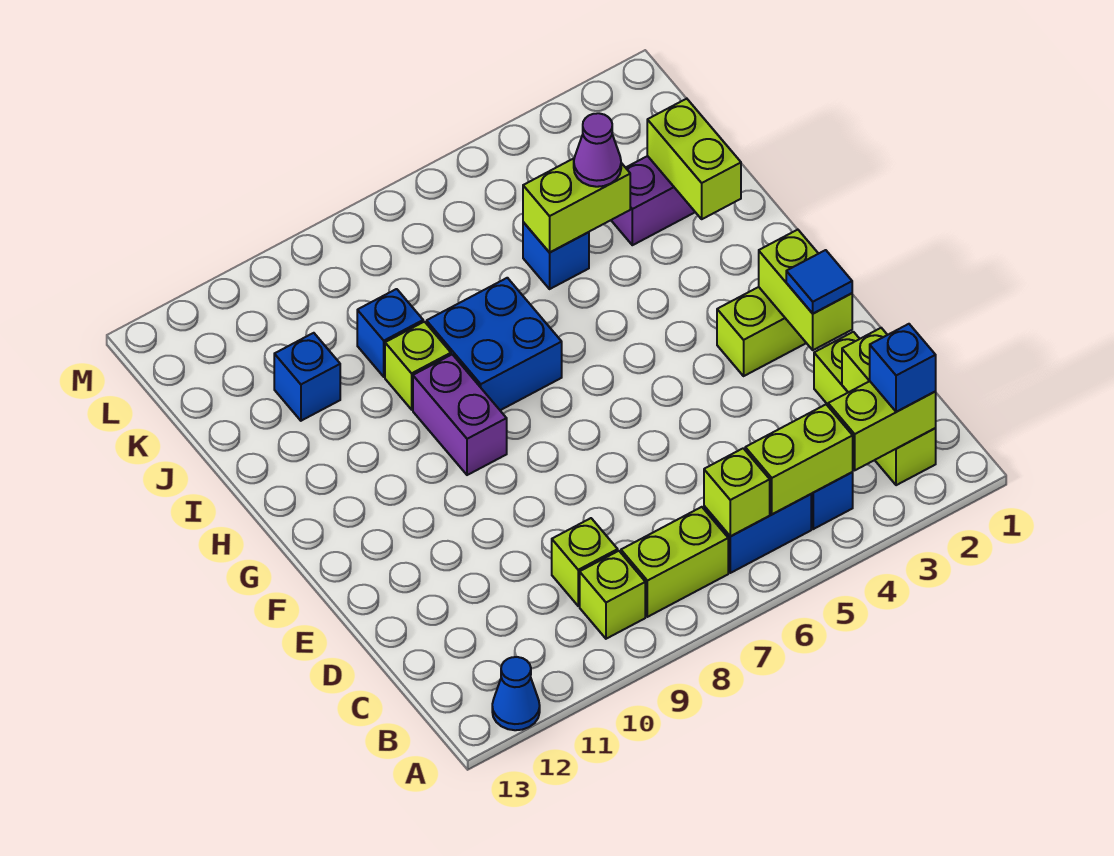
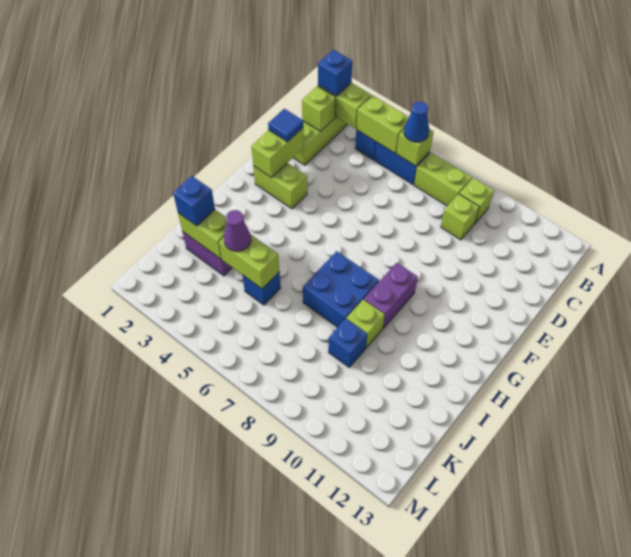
blue 1x1 cone [492,657,540,730] -> blue 1x1 cone moved to [404,102,429,142]
lime 1x2 brick [647,99,741,219] -> lime 1x2 brick turned to [178,210,227,259]
blue 1x1 brick [274,333,340,421] -> blue 1x1 brick moved to [173,176,215,226]

